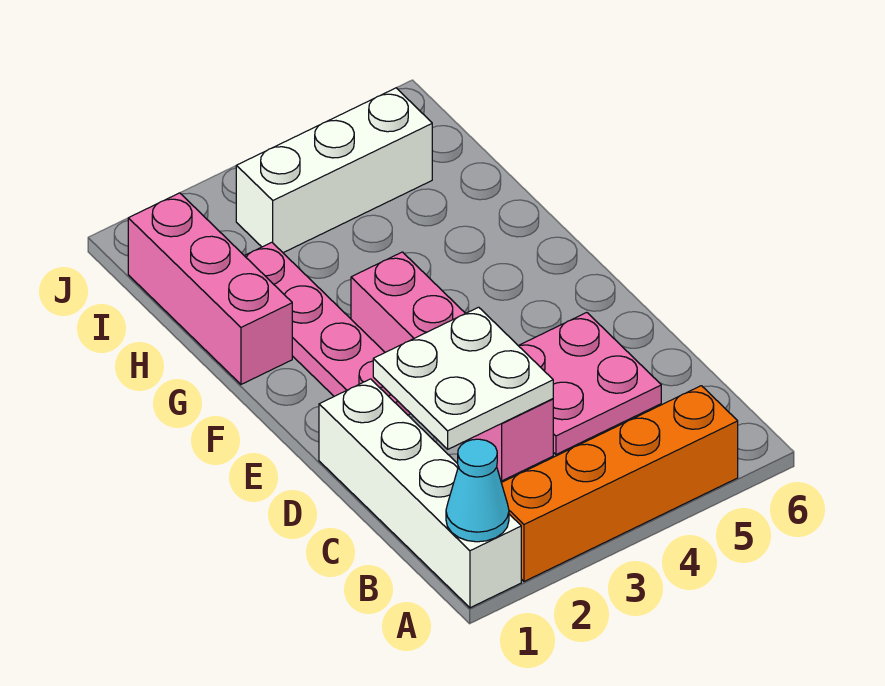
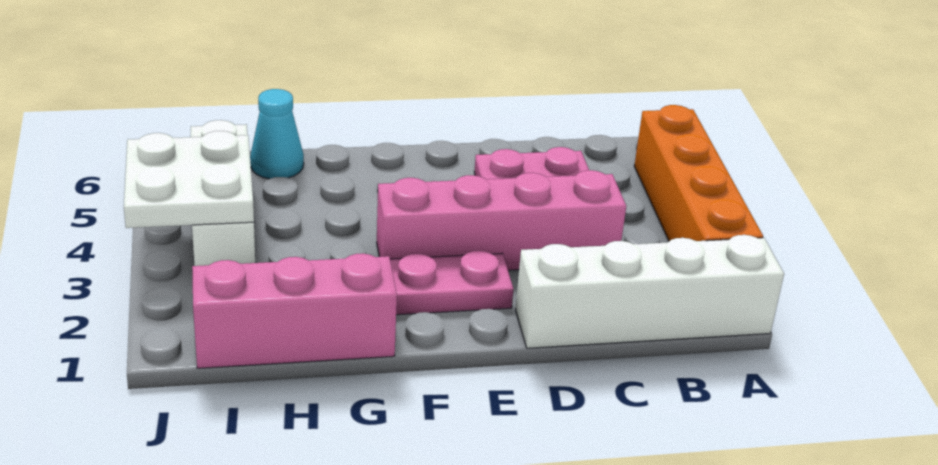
cyan 1x1 cone [446,439,509,542] -> cyan 1x1 cone moved to [250,89,304,179]
white 2x2 plate [373,307,553,449] -> white 2x2 plate moved to [124,131,254,228]

